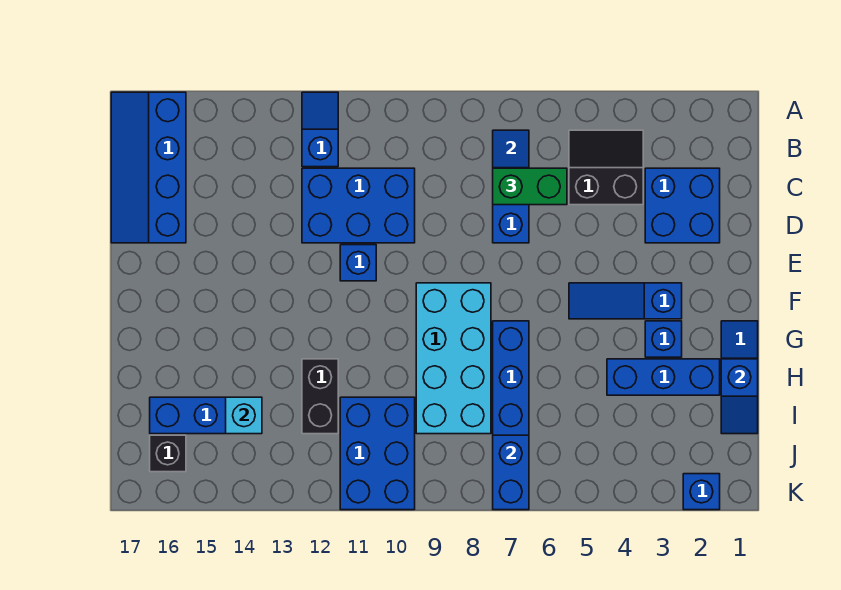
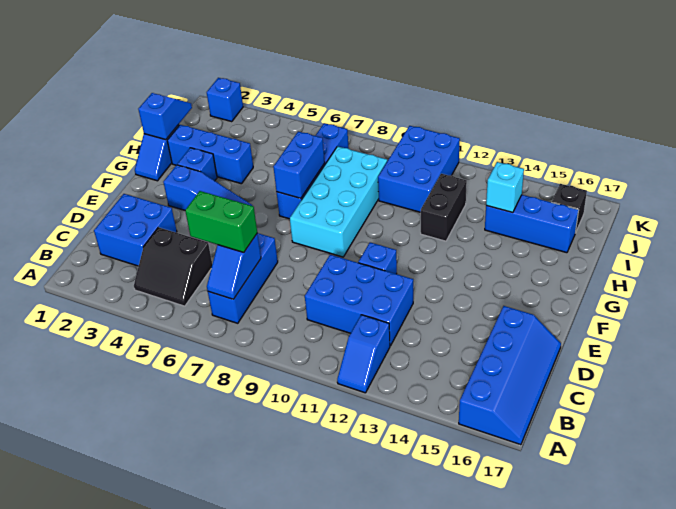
blue 1x2 brick [493,435,529,510] -> blue 1x2 brick moved to [273,132,325,198]

